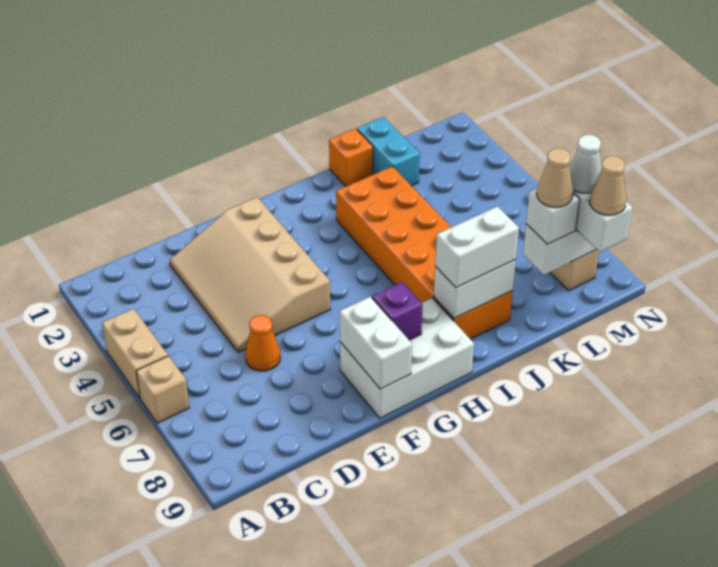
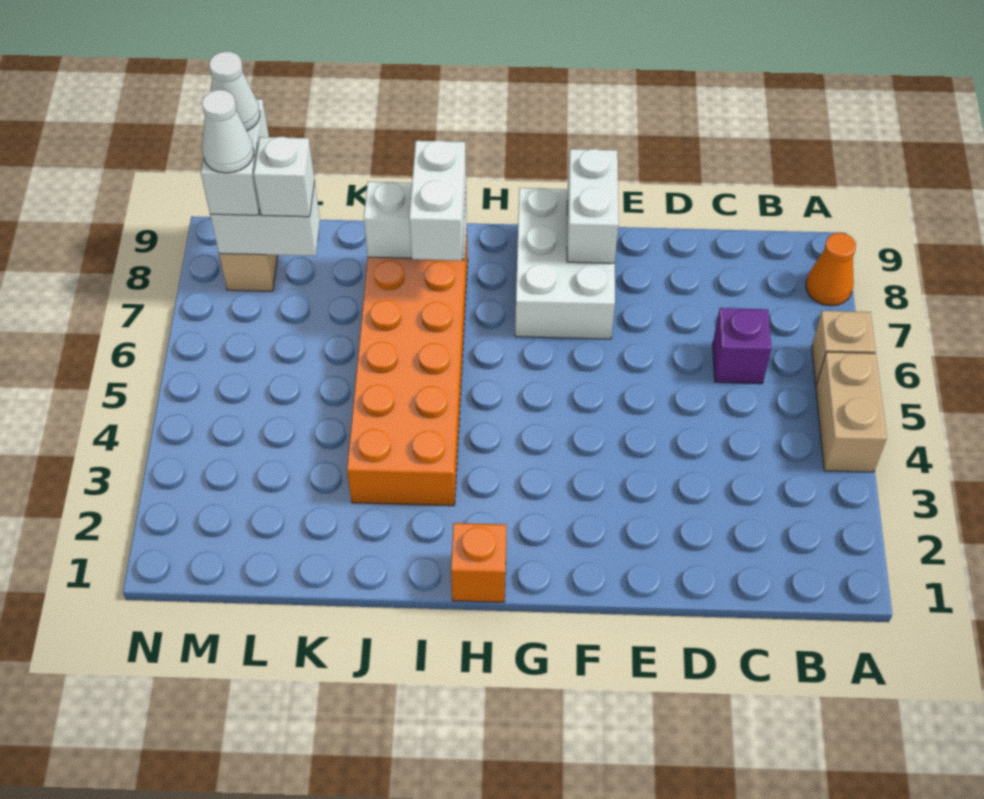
tan 3x4 slope [169,197,330,353] -> none
orange 1x1 cone [245,315,280,371] -> orange 1x1 cone moved to [806,233,856,306]
white 2x3 brick [340,298,474,418] -> white 2x3 brick turned to [515,188,615,339]
purple 1x1 brick [372,282,423,340] -> purple 1x1 brick moved to [713,308,771,384]
white 1x2 brick [435,206,519,288] -> white 1x2 brick turned to [409,140,466,261]
orange 1x1 brick [329,129,373,187] -> orange 1x1 brick moved to [451,523,507,602]
cyan 1x2 brick [357,117,420,186] -> none
tan 1x1 cone [537,148,573,207] -> none
tan 1x1 cone [590,156,626,215] -> white 1x1 cone [209,52,260,131]

